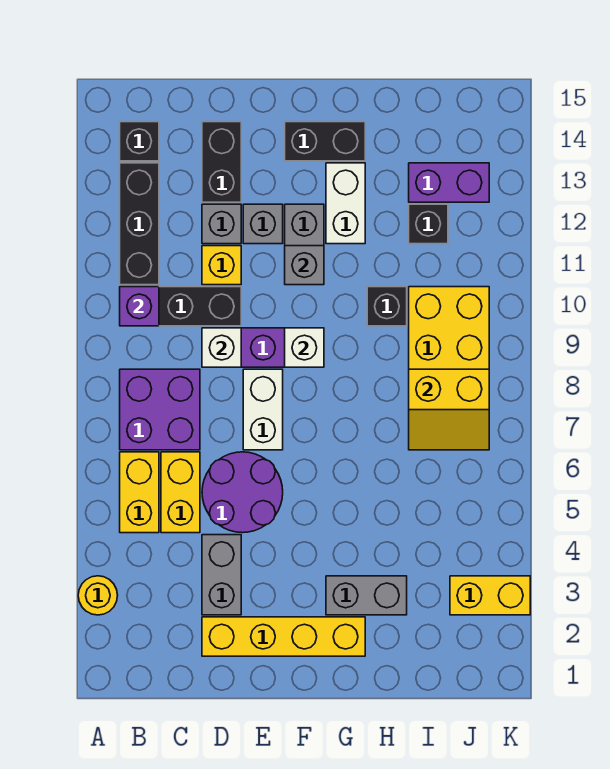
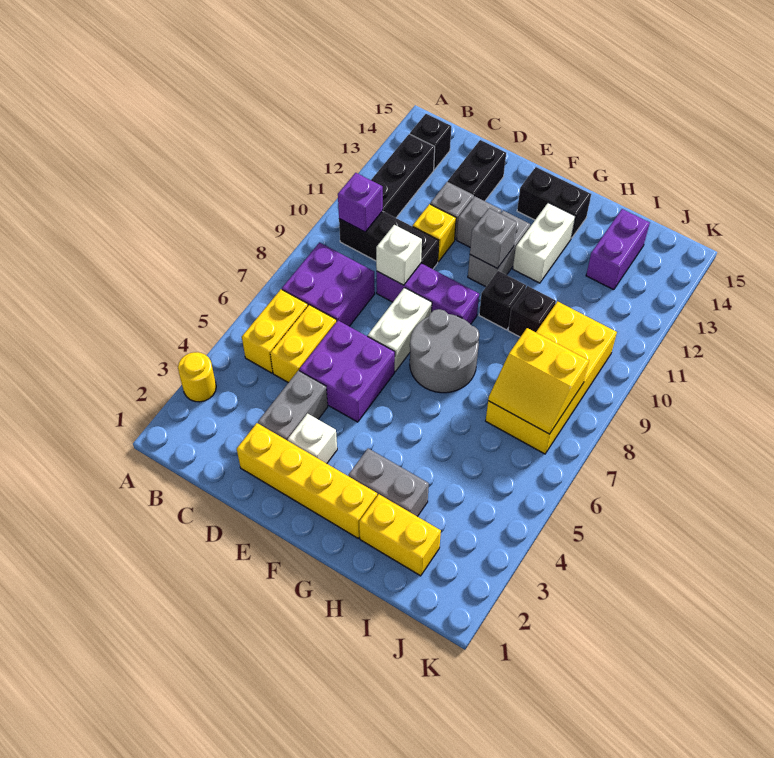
purple 2x2 round brick [202,452,283,533] -> purple 2x2 brick [299,321,395,422]
none -> grey 2x2 round brick [410,309,479,393]
white 1x1 brick [285,328,324,367] -> white 1x1 brick moved to [288,414,337,463]
black 1x1 brick [409,204,448,244] -> black 1x1 brick moved to [479,271,526,330]
purple 1x2 brick [409,163,489,202] -> purple 1x2 brick turned to [586,209,650,290]
yellow 1x2 brick [450,576,530,615] -> yellow 1x2 brick moved to [359,494,441,576]

